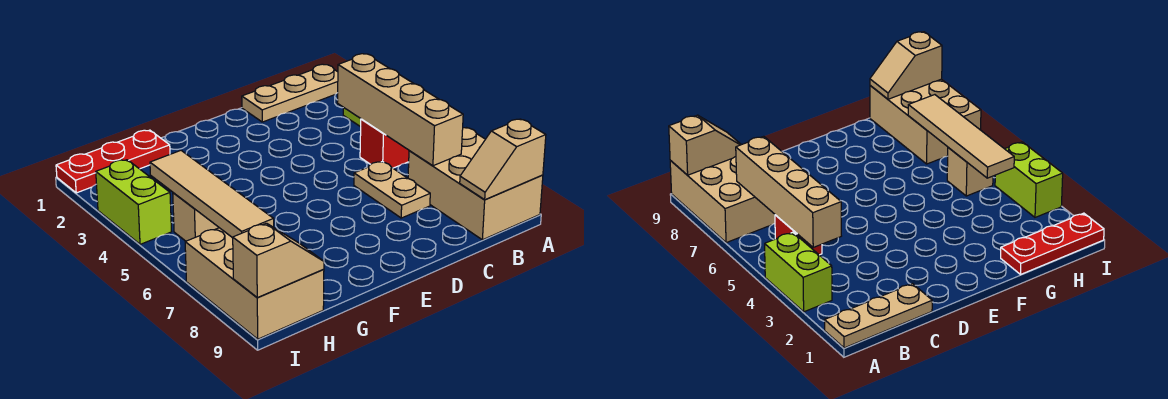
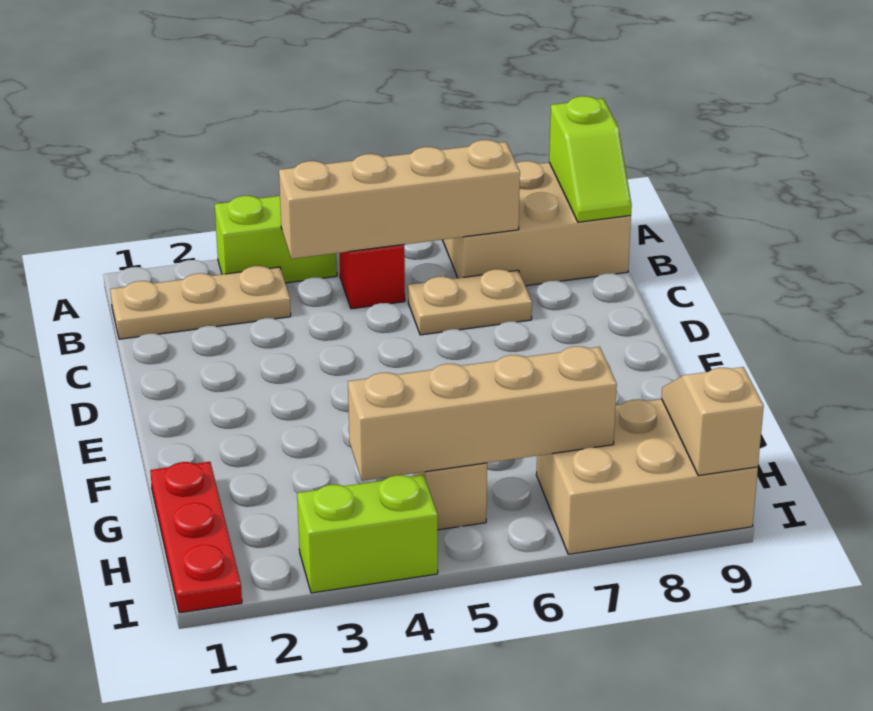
tan 1x3 plate [242,64,338,122] -> tan 1x3 plate turned to [110,266,291,339]
tan 1x2 slope [460,119,546,200] -> lime 1x2 slope [549,96,632,222]
tan 1x4 tile [150,151,274,238] -> tan 1x4 brick [348,346,617,481]

